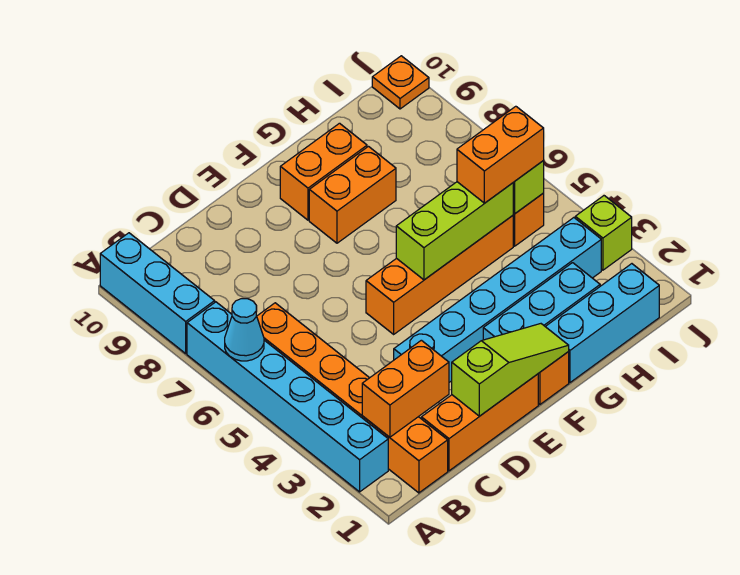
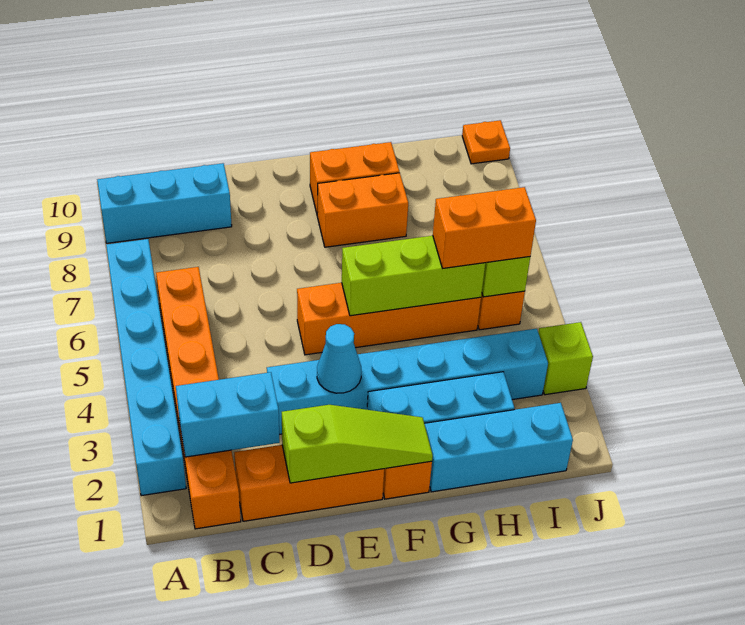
cyan 1x1 cone [225,299,264,361] -> cyan 1x1 cone moved to [317,324,361,393]
cyan 1x3 brick [100,233,215,353] -> cyan 1x3 brick turned to [97,163,232,243]
orange 1x2 brick [362,340,449,437] -> cyan 1x2 brick [176,372,280,457]

